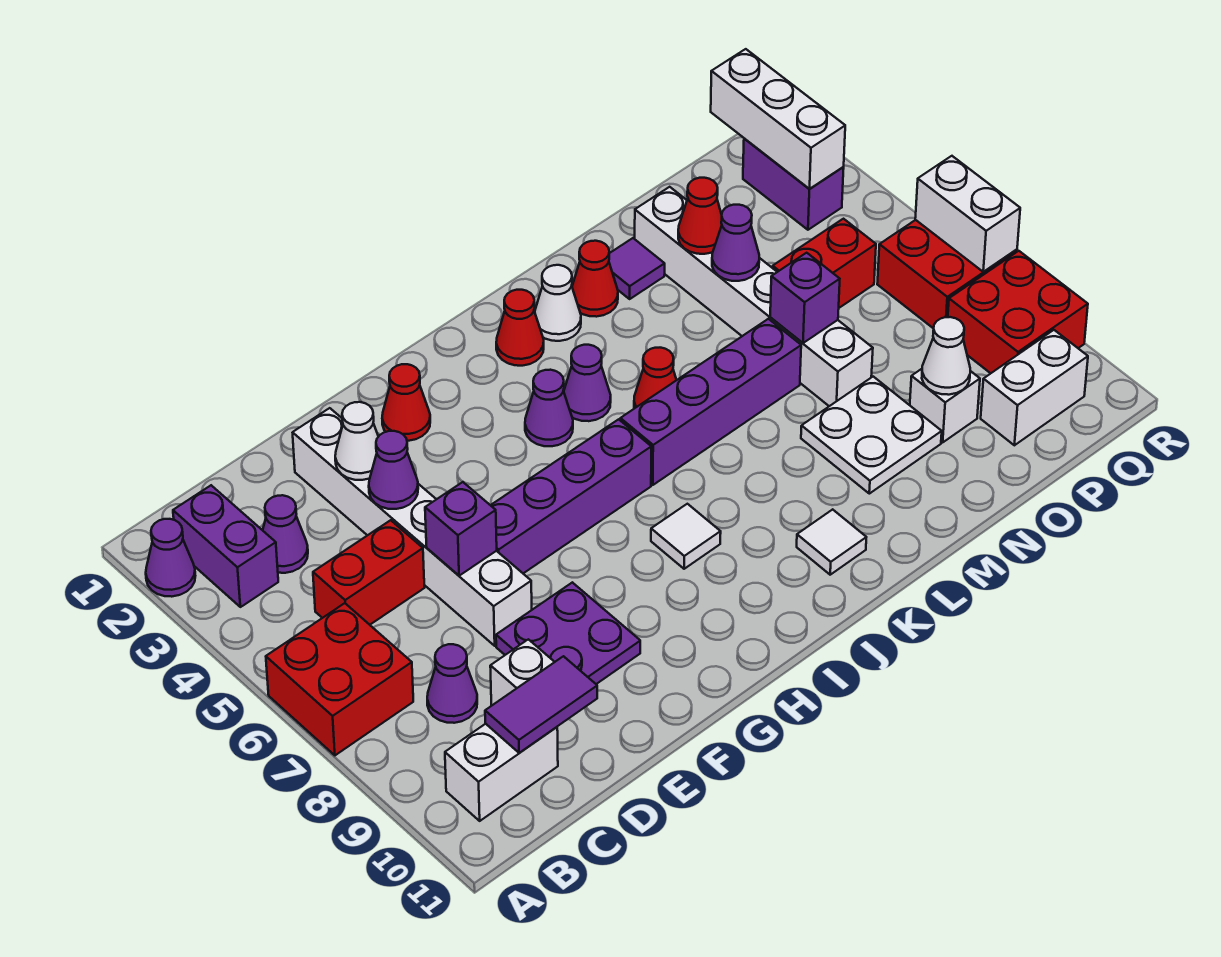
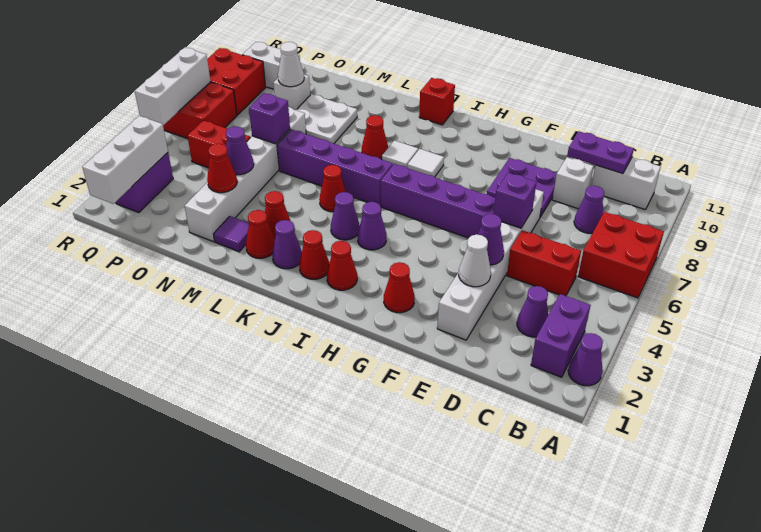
purple 1x2 tile [485,656,597,753] -> purple 1x2 plate [567,132,634,174]
none -> red 1x1 cone [327,241,357,290]
none -> red 1x1 brick [419,78,455,125]
white 1x1 cone [535,265,581,341] -> purple 1x1 cone [272,220,302,269]
none -> red 1x1 cone [362,115,388,160]
white 1x1 tile [797,509,866,575] -> white 1x1 tile moved to [382,140,418,167]
none -> red 1x1 cone [265,191,290,239]
white 1x2 brick [915,156,1020,272] -> white 1x3 brick [135,48,211,125]

